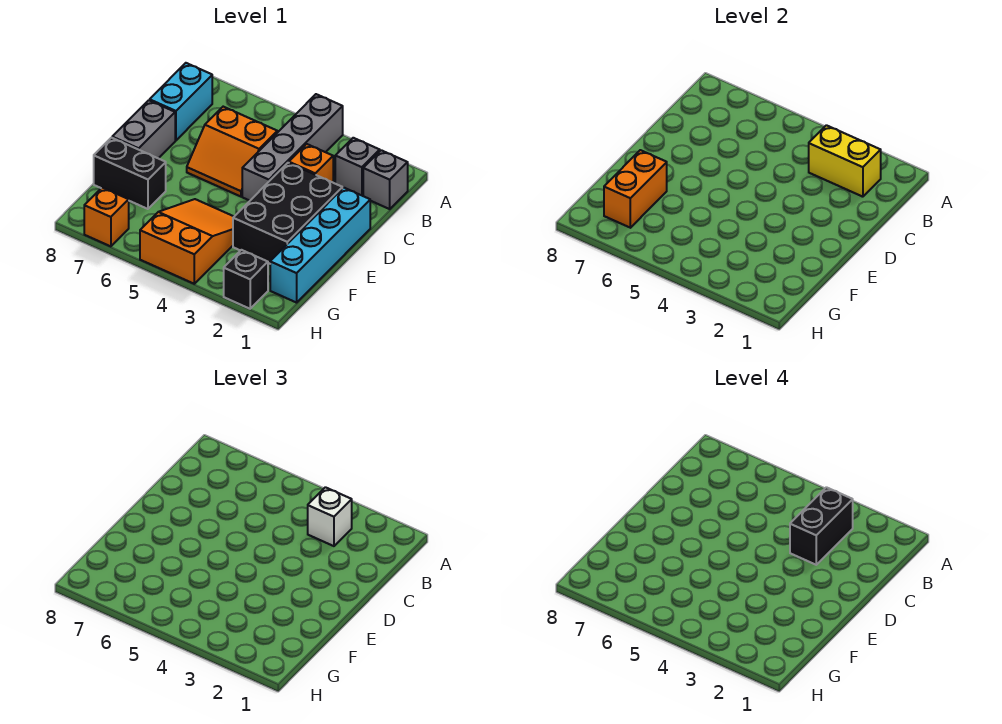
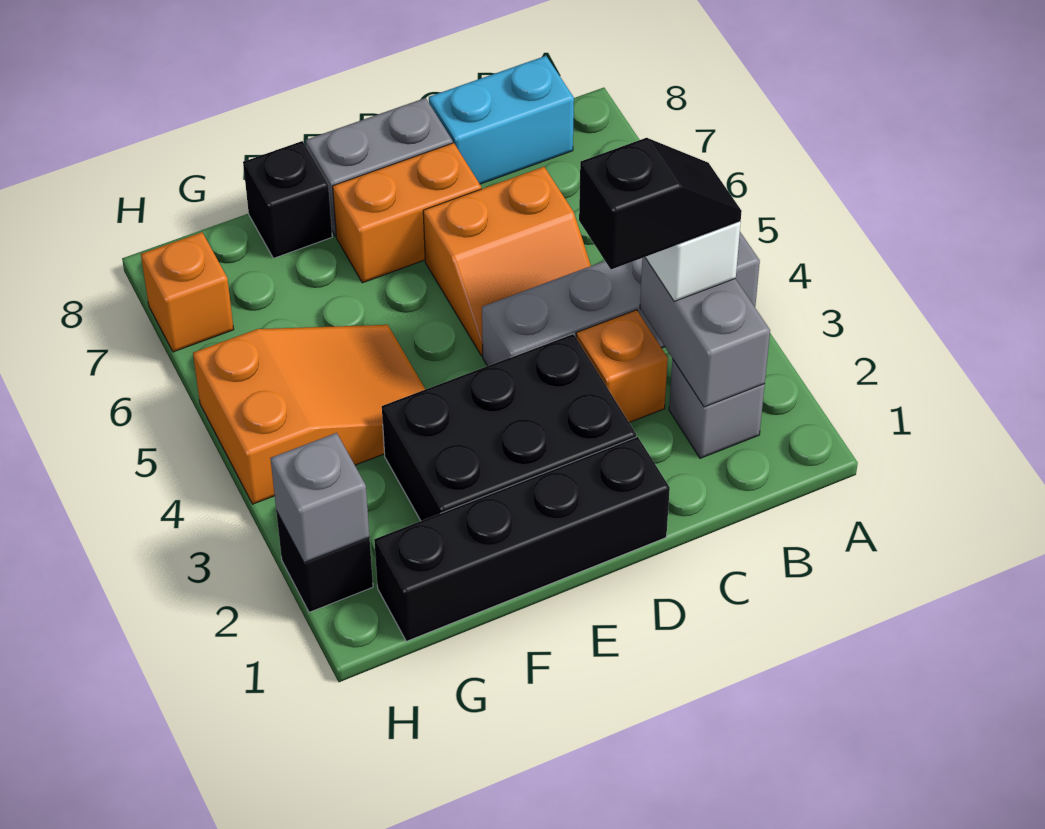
grey 1x1 brick [363,150,408,209] -> grey 1x1 brick moved to [271,433,369,563]
yellow 1x2 brick [809,125,881,197] -> grey 1x2 brick [640,257,770,407]
black 1x2 brick [790,487,853,565] -> black 1x2 slope [579,138,742,269]
orange 2x2 slope [187,107,277,197] -> orange 2x2 slope turned to [423,167,591,356]
cyan 1x4 brick [270,188,370,303] -> black 1x4 brick [374,437,670,641]
black 1x2 brick [94,138,166,209] -> black 1x1 brick [243,141,332,258]
orange 1x2 brick [604,150,667,228] -> orange 1x2 brick moved to [333,143,481,283]

